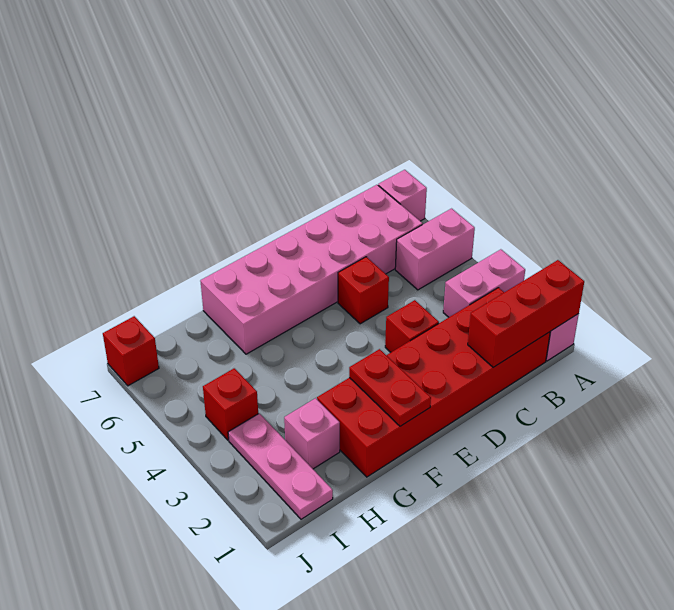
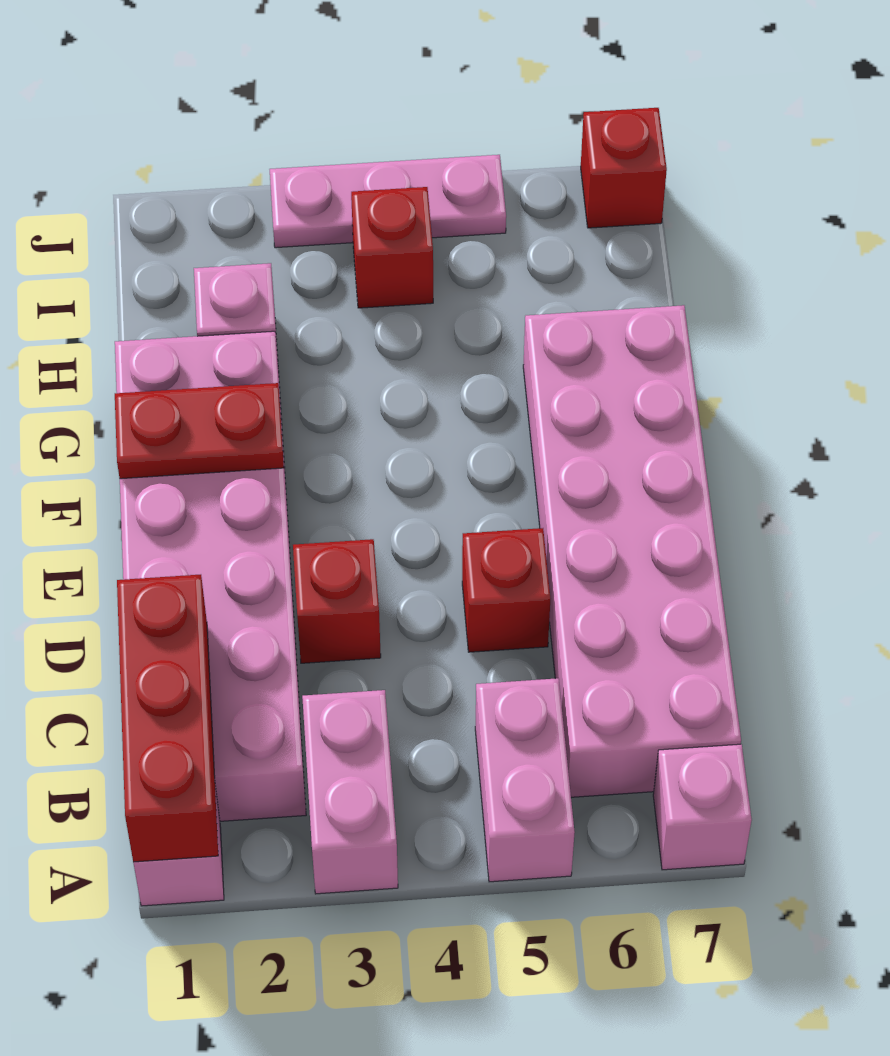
red 2x6 brick [317,288,550,477] -> pink 2x6 brick [115,331,306,821]
pink 1x3 plate [228,413,333,519] -> pink 1x3 plate moved to [270,155,506,248]

